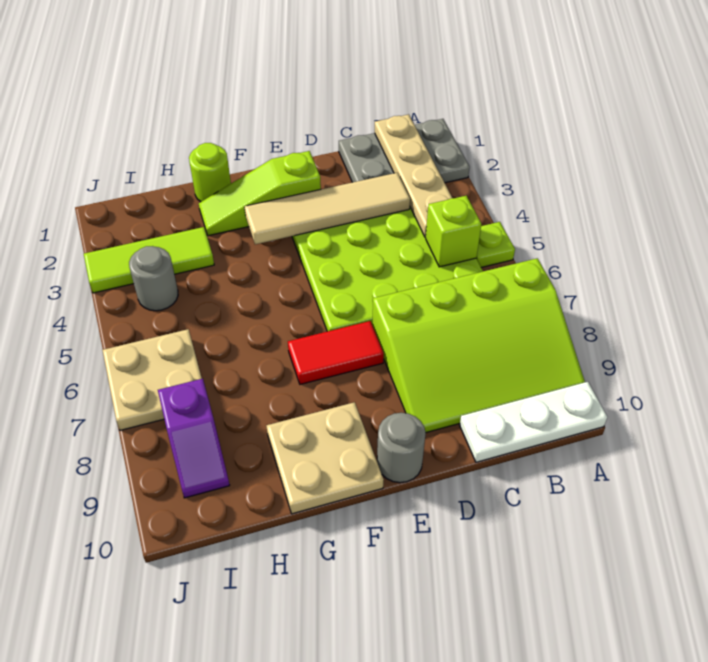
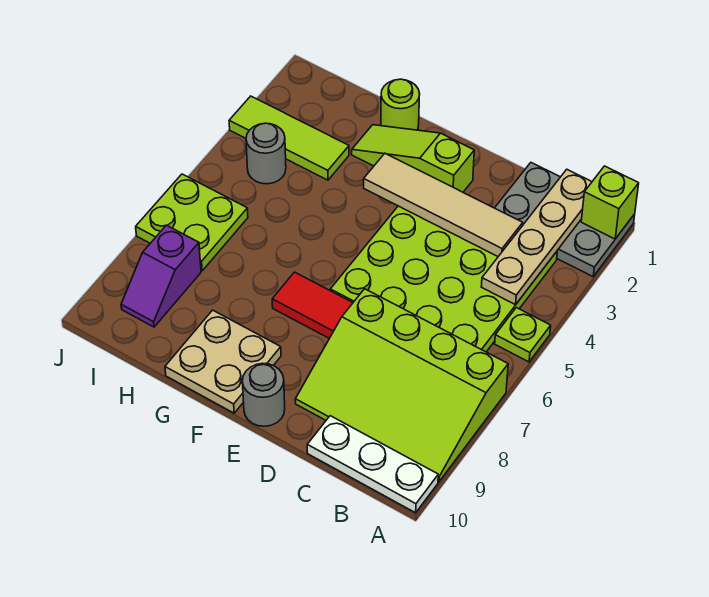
lime 1x1 brick [426,196,481,267] -> lime 1x1 brick moved to [581,166,639,239]
tan 2x2 plate [102,329,202,430] -> lime 2x2 plate [136,174,248,271]

